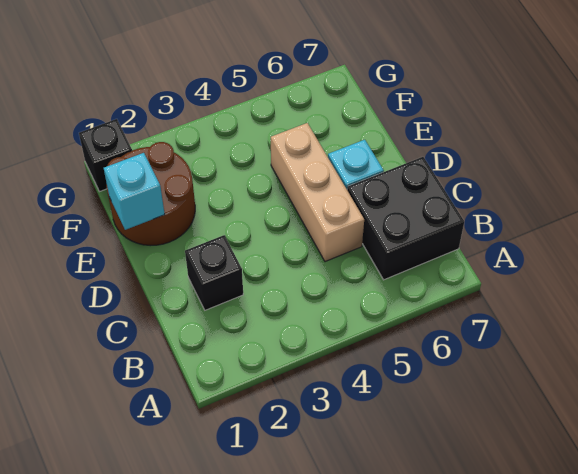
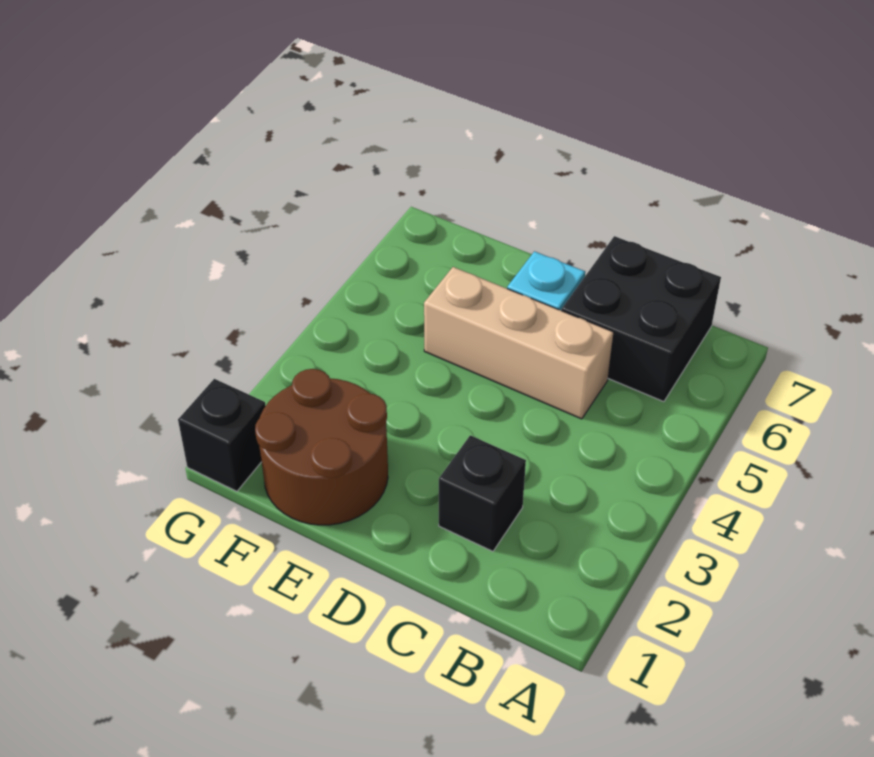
cyan 1x1 brick [104,153,165,230] -> none

